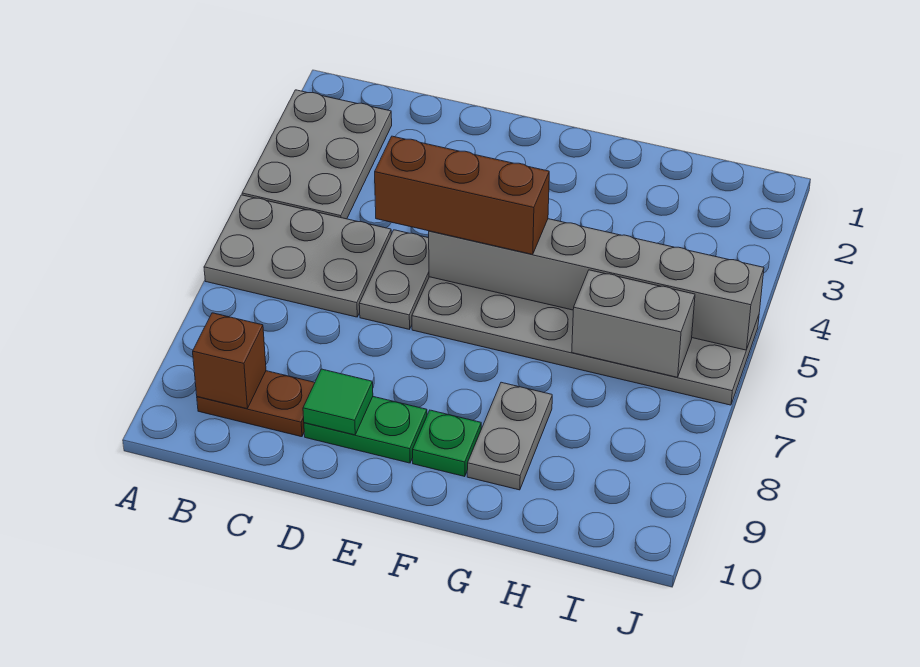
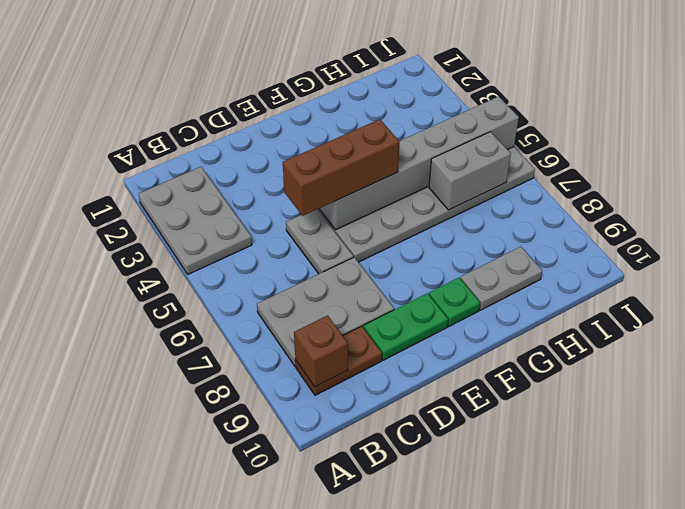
grey 2x3 plate [204,195,391,317] -> grey 2x3 plate moved to [257,257,394,366]
green 1x1 tile [303,369,373,435] -> none
grey 1x2 plate [467,382,552,490] -> grey 1x2 plate turned to [461,247,542,310]

